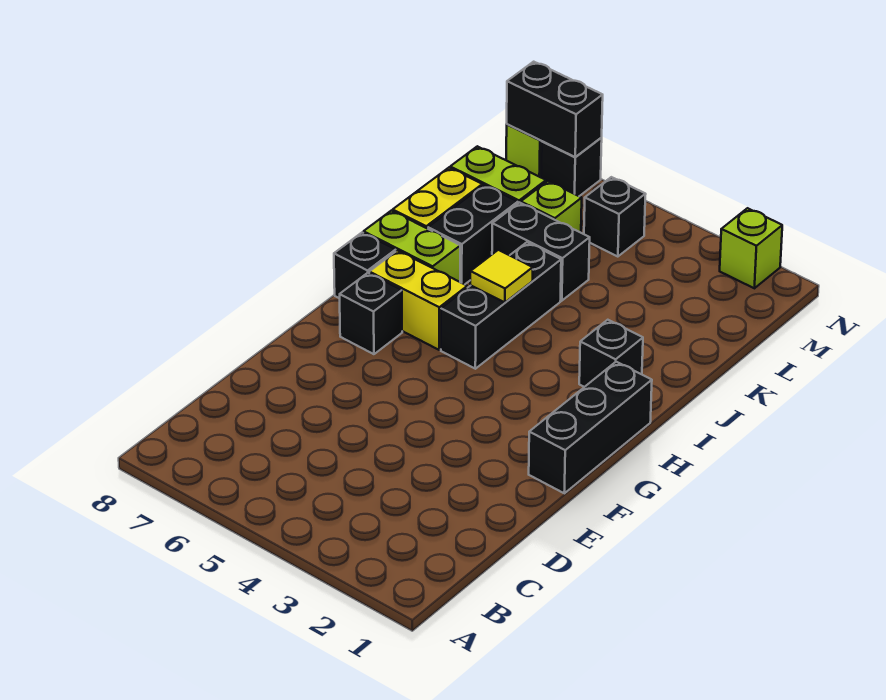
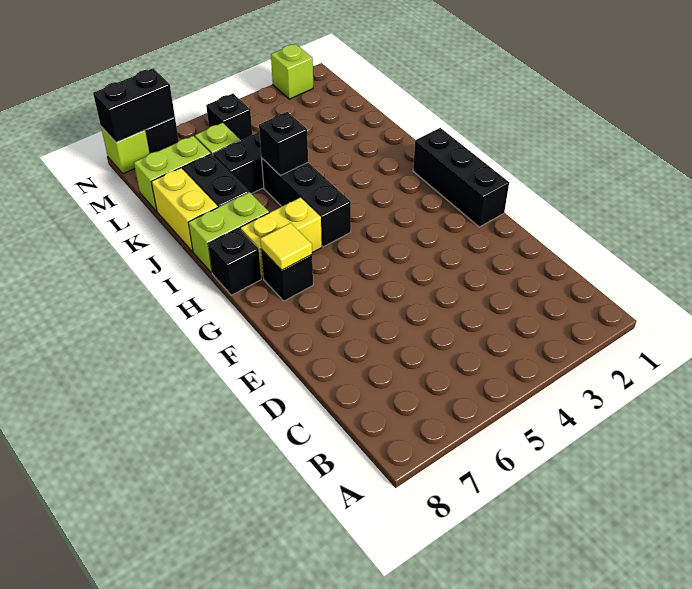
black 1x1 brick [579,320,643,387] -> black 1x1 brick moved to [259,112,308,175]
yellow 1x1 tile [470,250,533,303] -> yellow 1x1 tile moved to [260,223,312,270]

